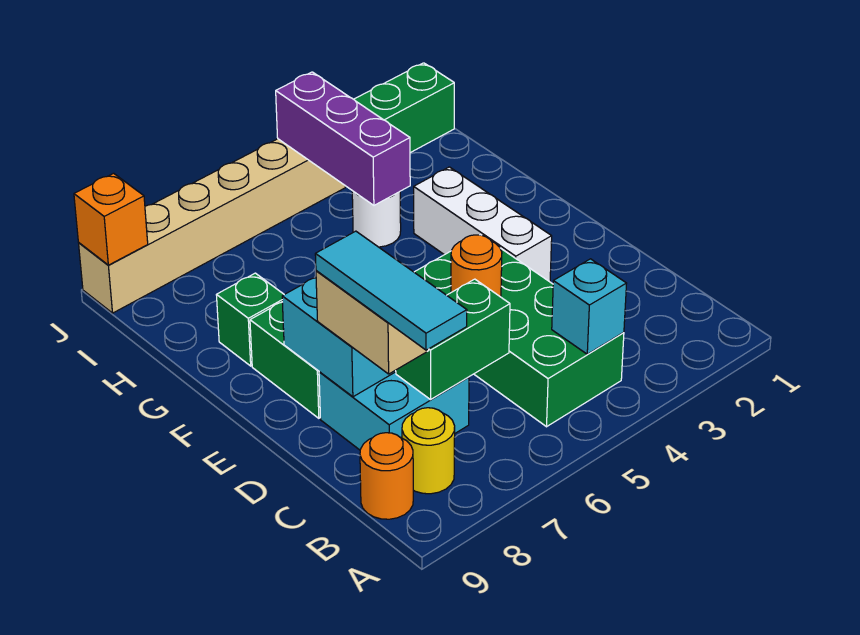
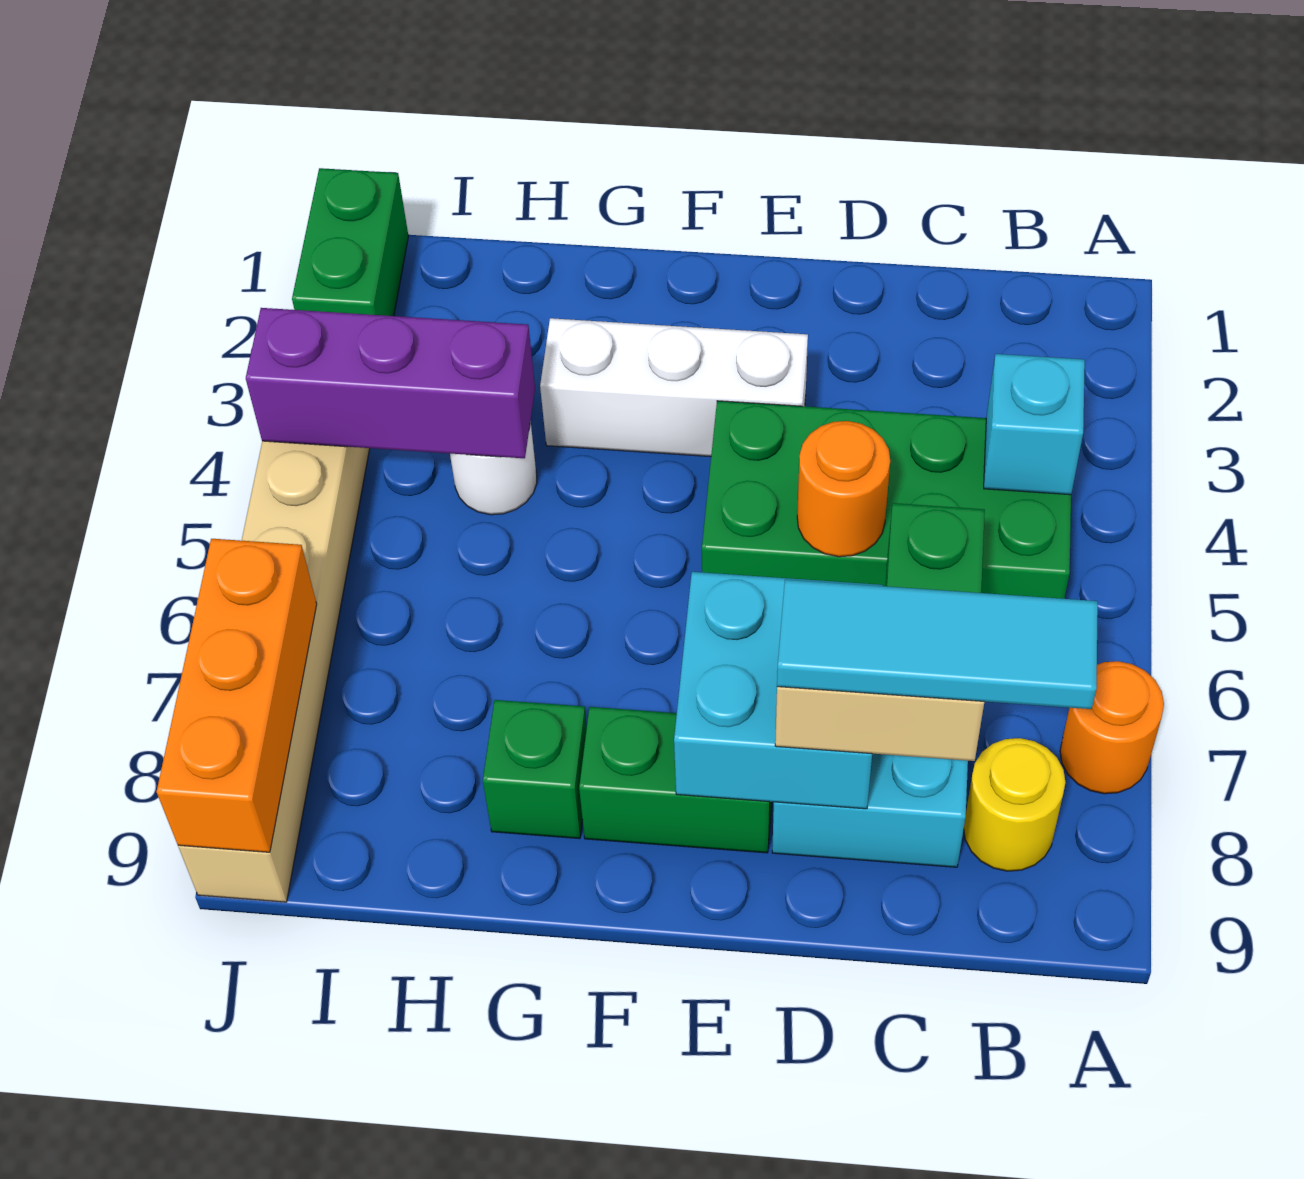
orange 1x1 round brick [360,433,413,519] -> orange 1x1 round brick moved to [1060,661,1164,794]
orange 1x1 brick [74,173,148,265] -> orange 1x3 brick [157,539,317,852]

